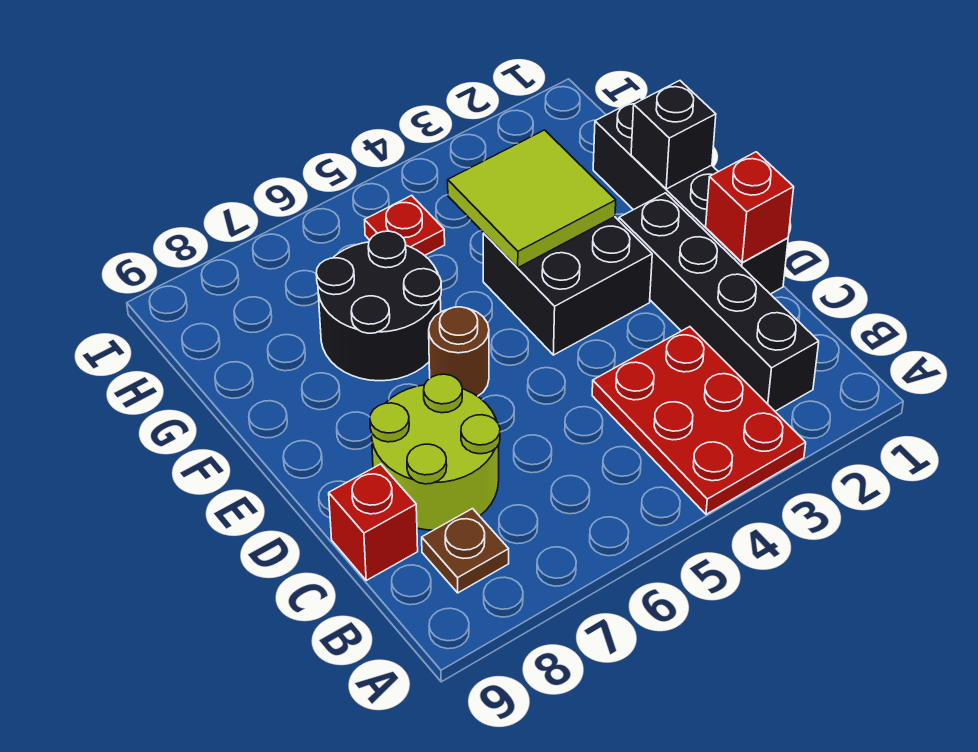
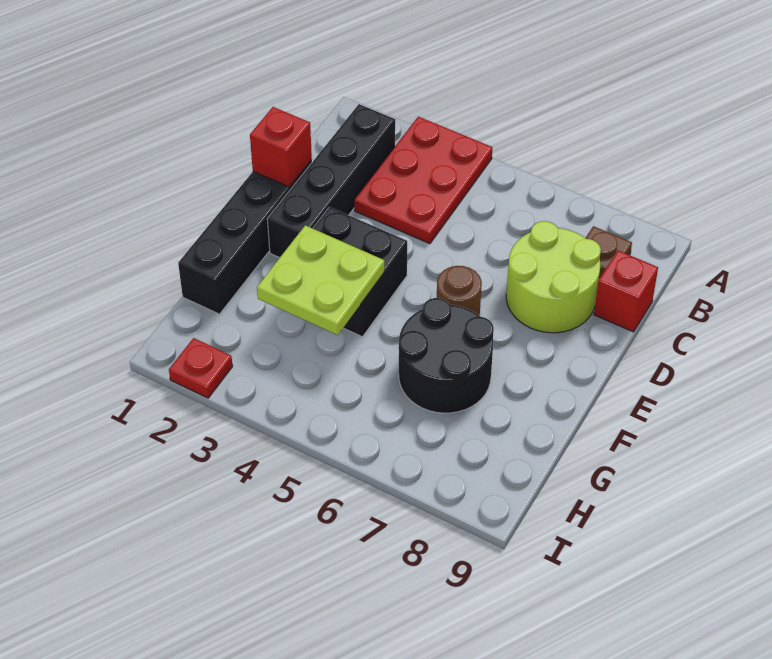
black 1x1 brick [631,81,716,189] -> none
lime 2x2 tile [448,130,616,268] -> lime 2x2 plate [257,225,384,335]
red 1x1 plate [365,195,445,256] -> red 1x1 plate moved to [169,338,233,398]

